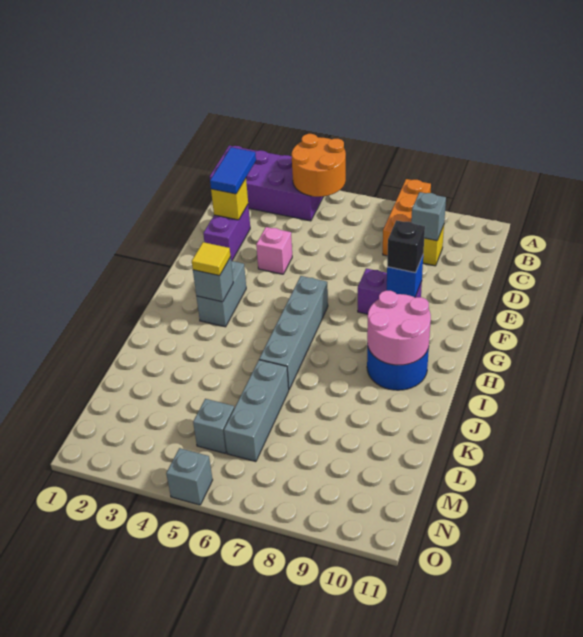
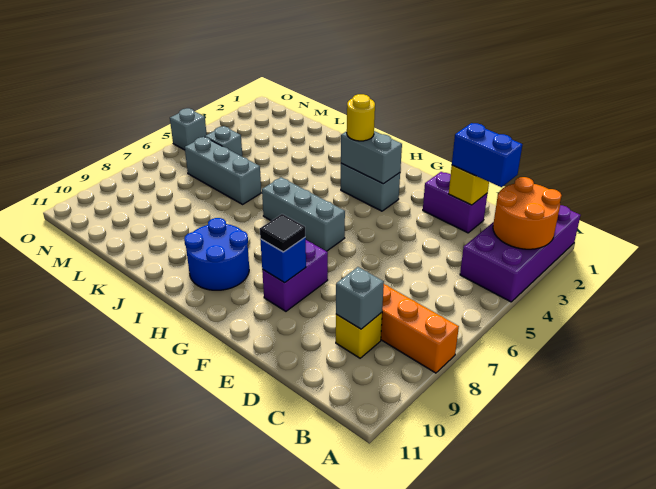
orange 2x2 round brick [292,134,346,197] -> orange 2x2 round brick moved to [493,177,562,249]
blue 1x2 tile [210,147,256,194] -> blue 1x2 brick [452,123,523,187]
pink 1x1 brick [256,227,292,274] -> none
black 1x1 brick [387,220,425,273] -> black 1x1 tile [260,214,305,252]
grey 1x4 brick [259,276,328,389] -> grey 1x3 brick [262,177,345,251]
grey 1x1 brick [193,257,233,302] -> grey 1x2 brick [341,131,402,184]
yellow 1x1 tile [192,242,231,276] -> yellow 1x1 round brick [347,94,375,141]
pink 2x2 round brick [367,291,431,365] -> none

